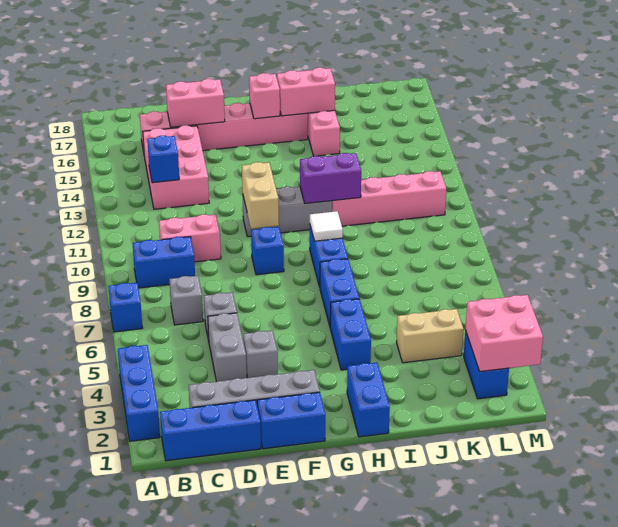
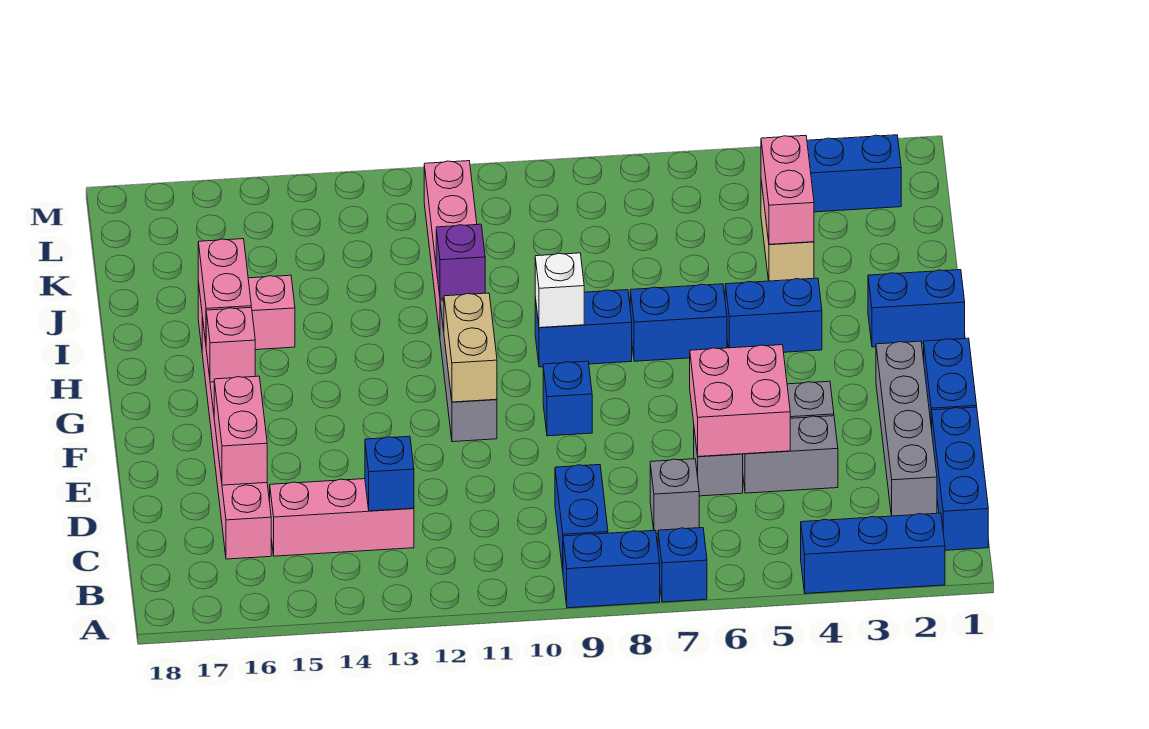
none -> blue 1x2 brick [563,530,660,608]
pink 1x2 brick [159,214,221,262] -> pink 1x2 brick moved to [761,136,814,244]
pink 2x3 brick [143,125,209,209] -> pink 1x3 brick [270,479,414,556]
tan 1x2 brick [242,162,279,229] -> tan 1x2 brick turned to [444,293,497,402]
white 1x1 tile [310,211,343,241] -> white 1x1 brick [535,253,584,328]
purple 1x2 brick [300,153,361,203] -> purple 1x1 brick [436,224,485,299]
pink 2x2 brick [465,295,543,372] -> pink 2x2 brick moved to [690,345,790,457]

